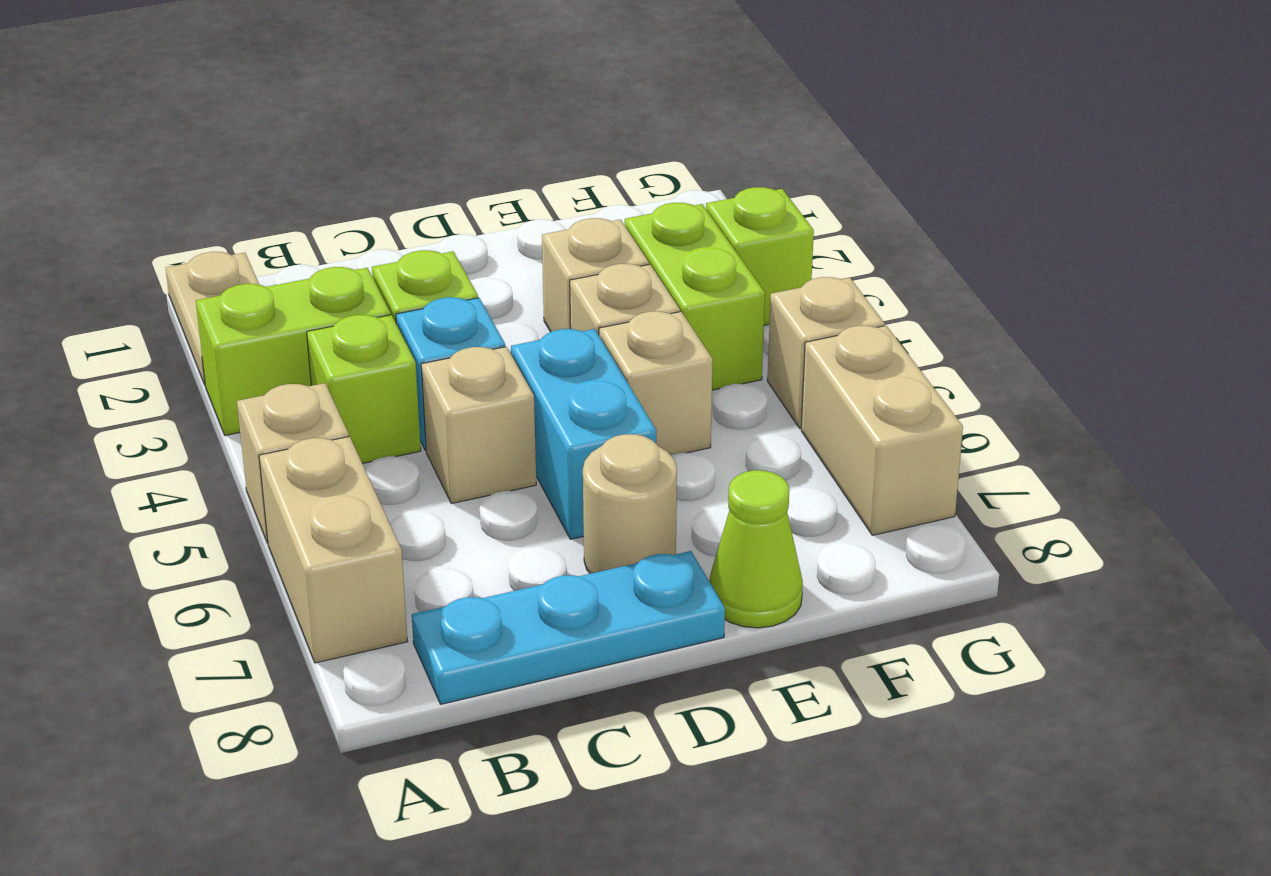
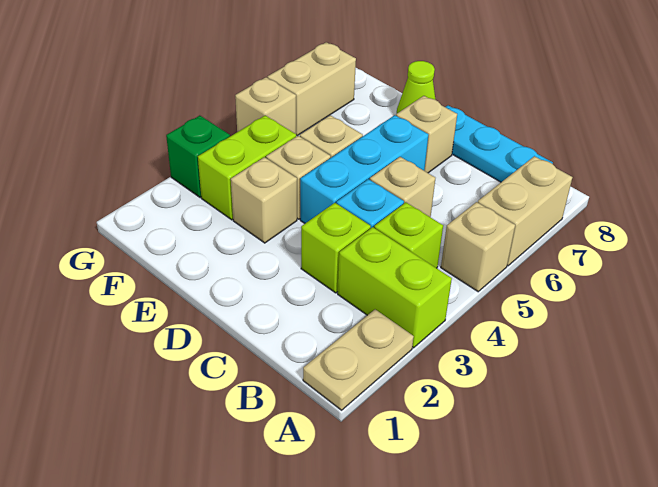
cyan 1x2 brick [511,329,656,539] -> cyan 1x3 brick [300,115,428,223]
tan 1x1 round brick [583,434,677,574] -> tan 1x1 brick [396,96,457,173]
lime 1x1 brick [706,187,814,325] -> green 1x1 brick [166,116,230,197]

